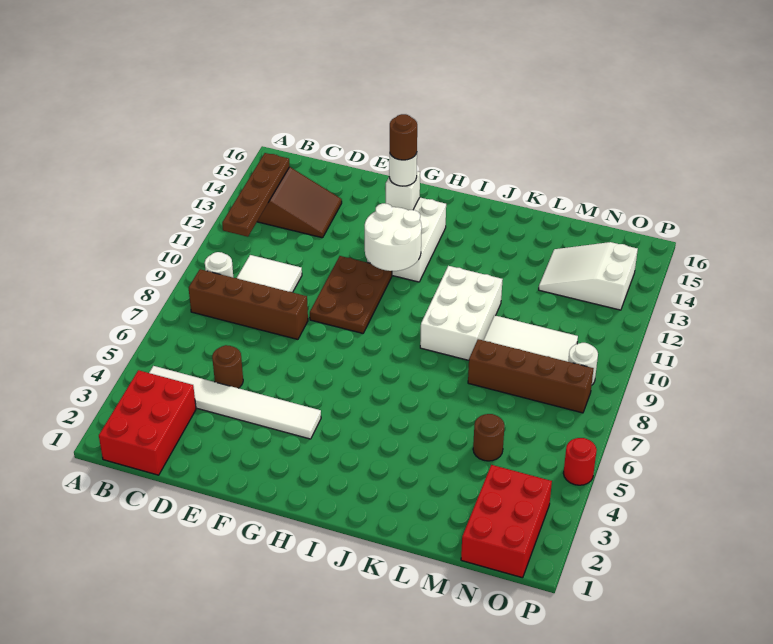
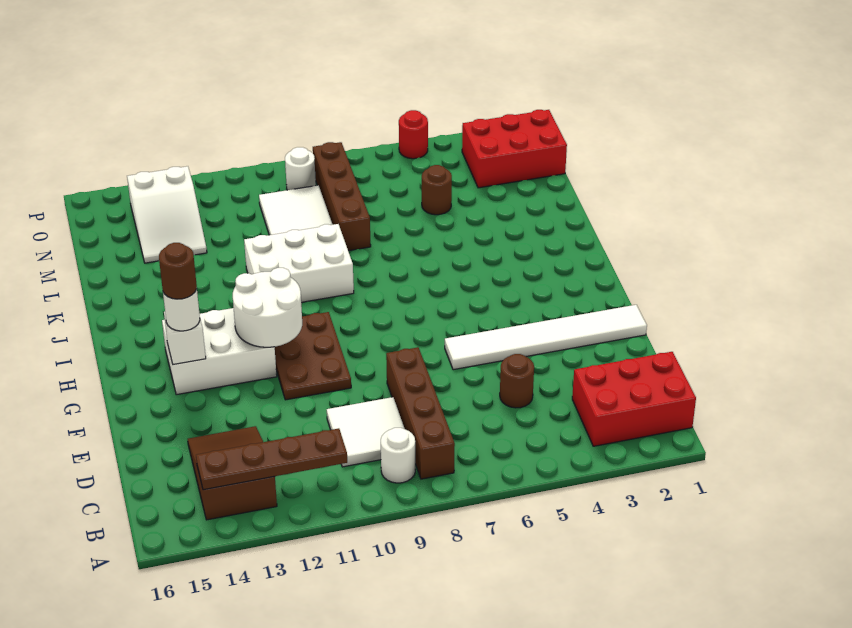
white 1x6 tile [149,366,321,439] -> white 1x6 tile turned to [445,305,647,370]
brown 2x3 plate [310,256,392,333] -> brown 2x3 plate turned to [275,312,351,400]

